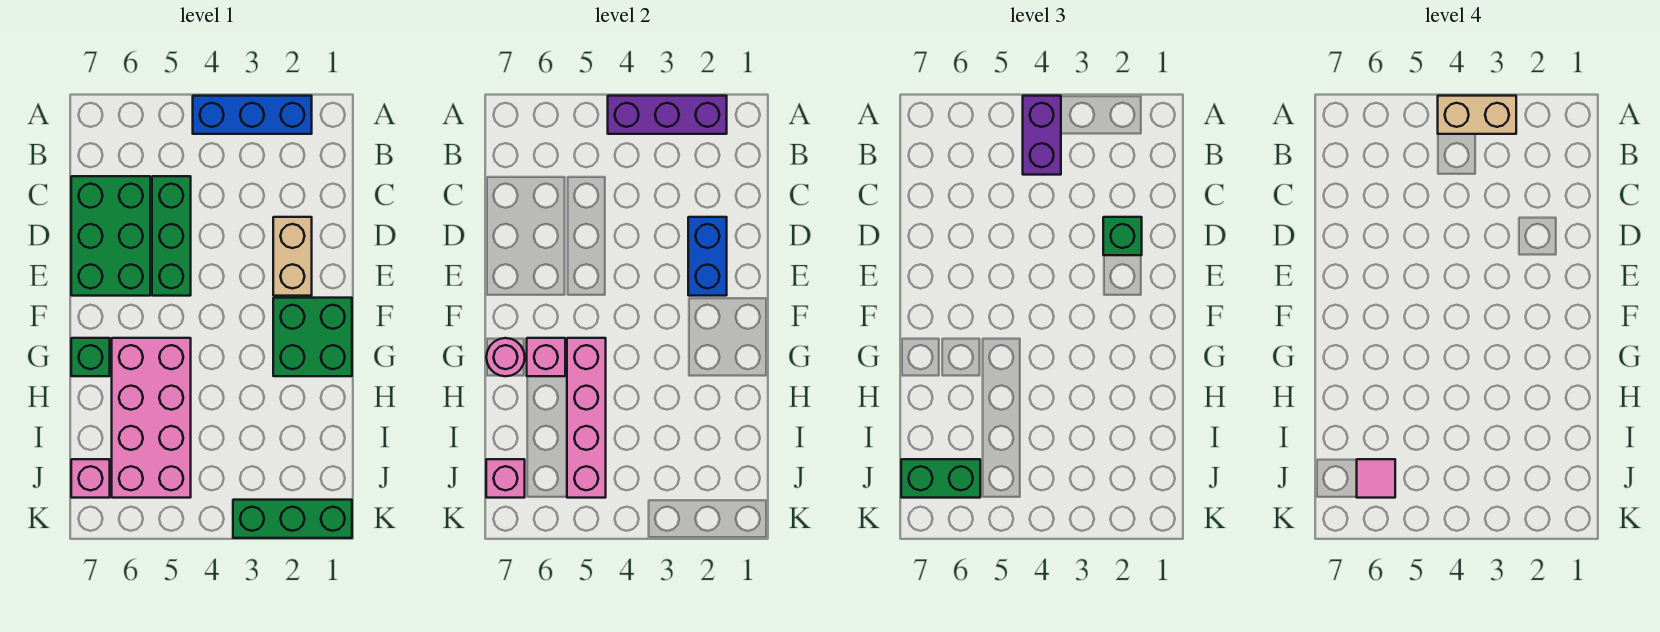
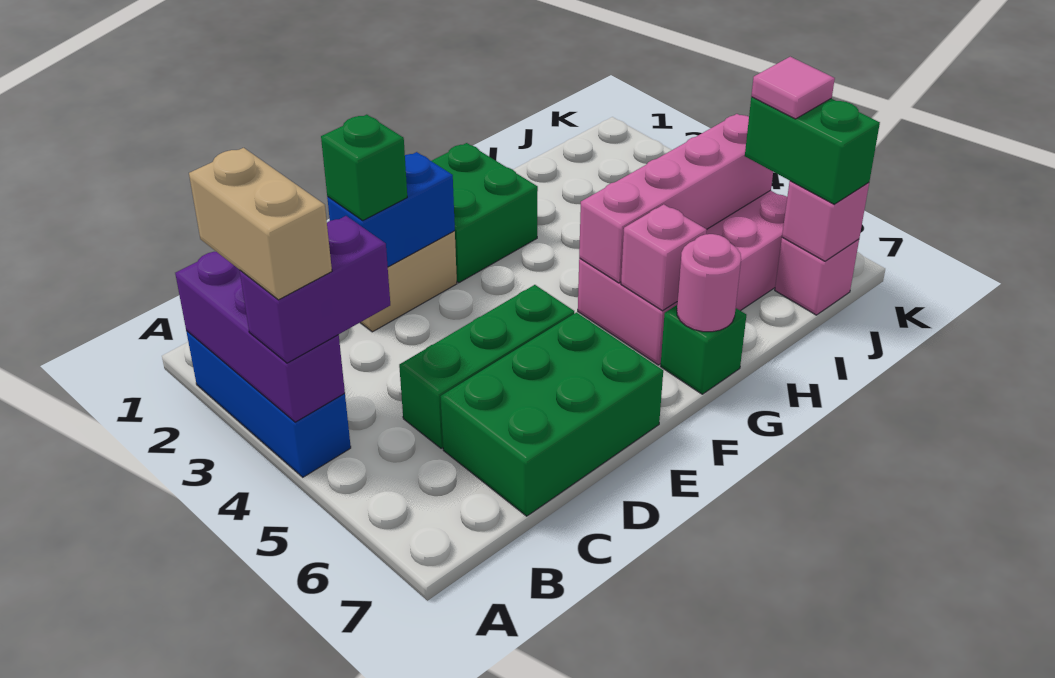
green 1x3 brick [233,500,352,538] -> none

